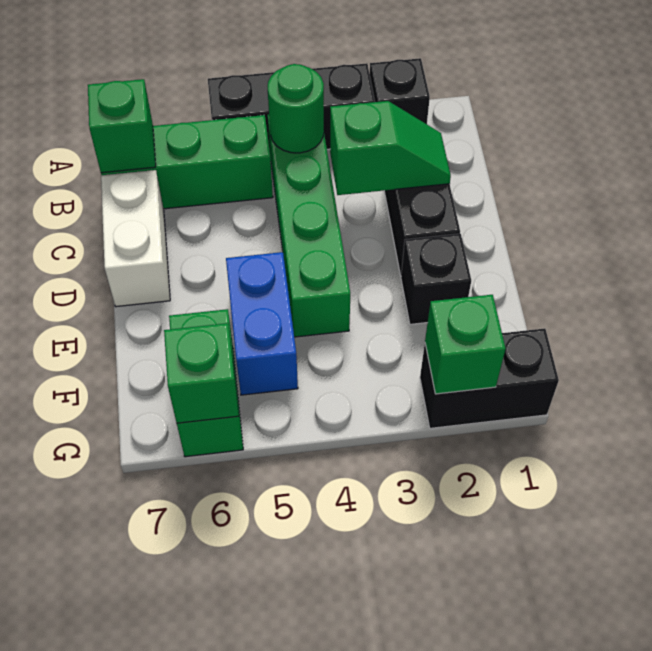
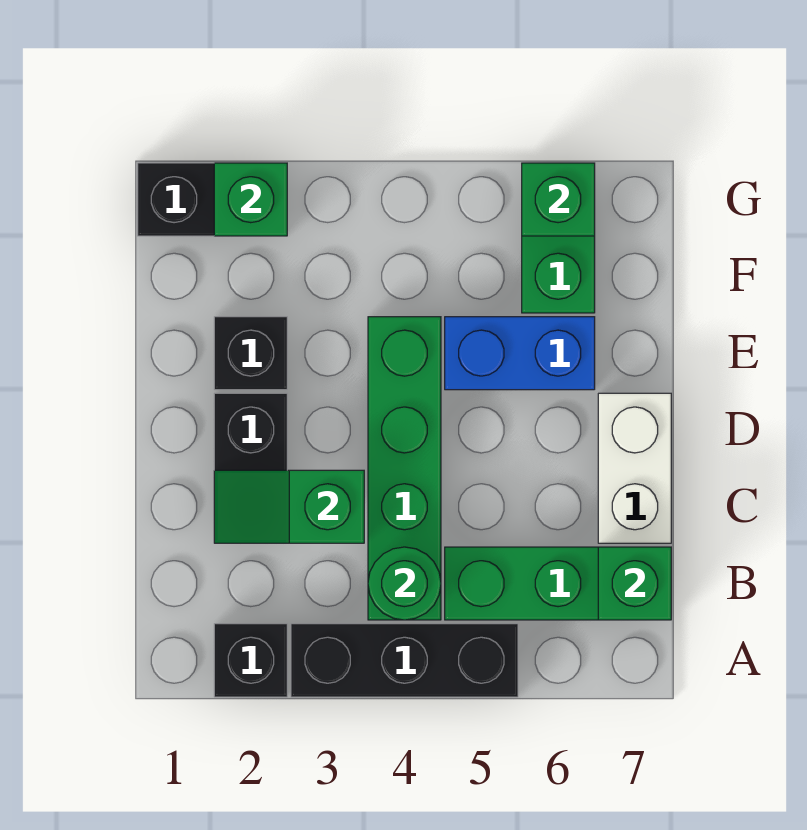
blue 1x2 brick [226,252,298,395] -> blue 1x2 brick turned to [445,317,595,390]

